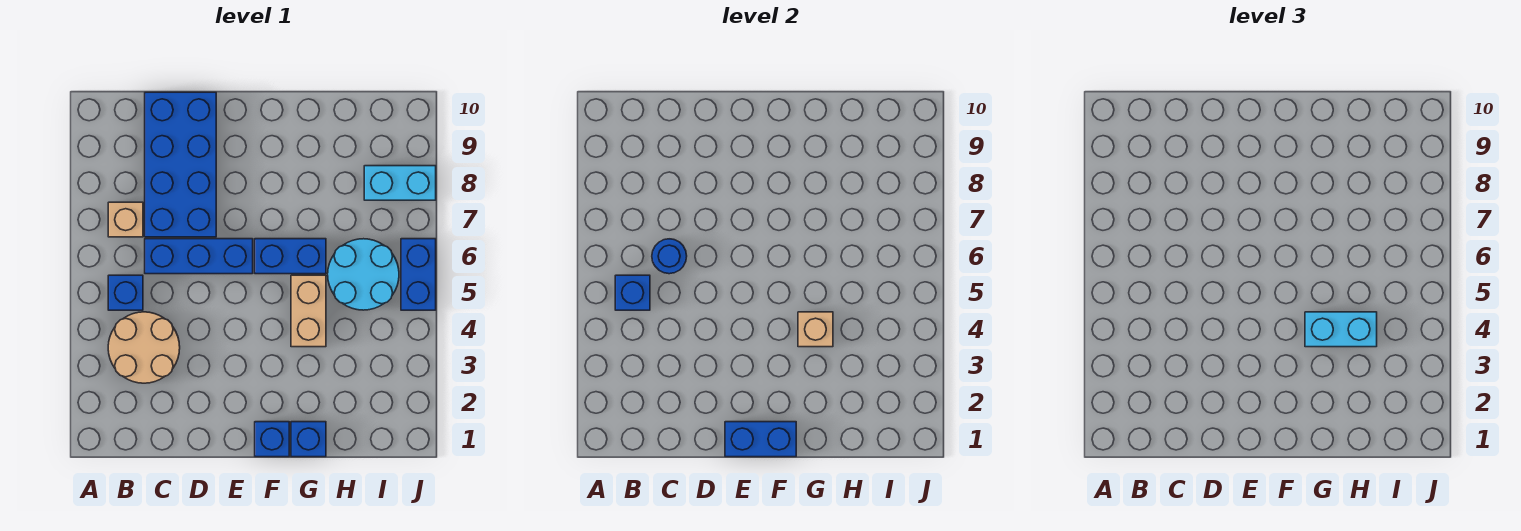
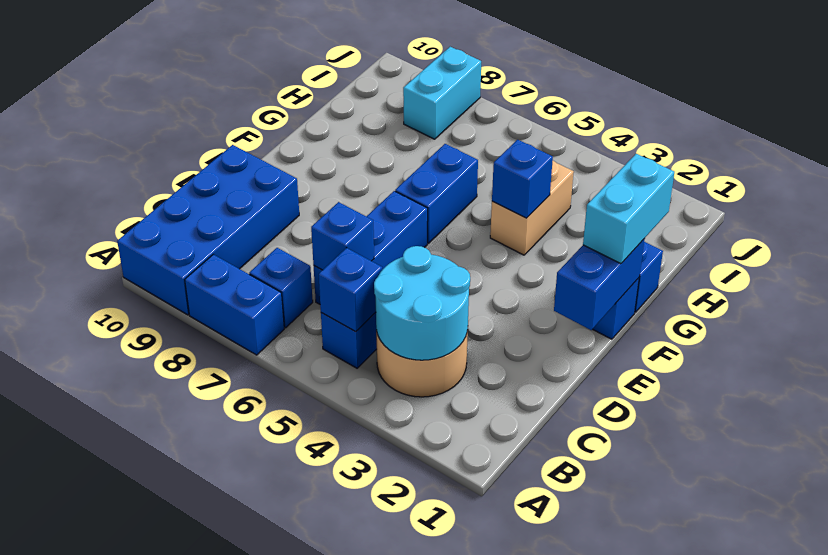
tan 1x1 brick [108,202,143,237] -> blue 1x1 brick [249,248,313,328]
blue 1x1 round brick [652,239,687,274] -> blue 1x1 brick [311,202,374,270]
blue 2x4 brick [145,92,216,237] -> blue 2x4 brick turned to [117,145,299,315]
tan 1x2 brick [291,275,326,347] -> tan 1x2 brick turned to [490,161,574,255]
tan 1x1 brick [798,312,833,347] -> blue 1x1 brick [492,140,553,218]
cyan 1x2 brick [1305,312,1377,347] -> cyan 1x2 brick moved to [583,154,674,264]
cyan 2x2 round brick [328,239,399,310] -> cyan 2x2 round brick moved to [374,246,470,360]
blue 1x2 brick [401,239,436,310] -> blue 1x2 brick moved to [185,254,284,355]

